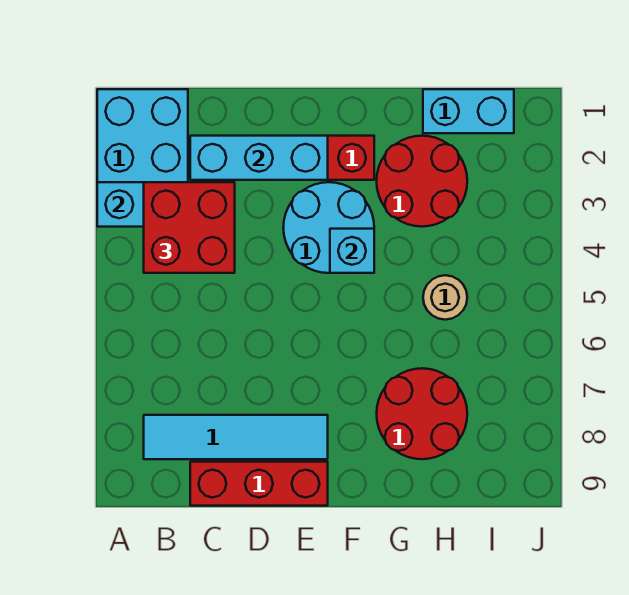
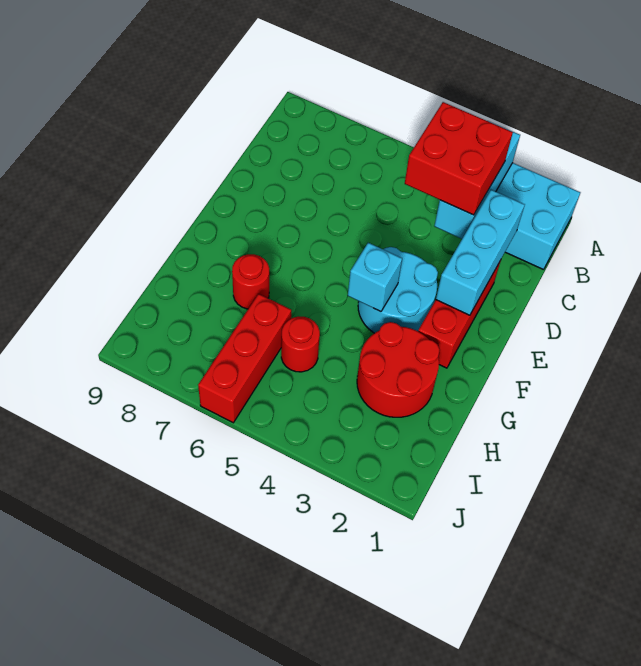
cyan 1x4 tile [144,415,328,459] -> none
red 1x3 brick [190,462,328,506] -> red 1x3 brick moved to [198,294,291,423]
red 2x2 round brick [377,368,467,459] -> red 1x1 round brick [232,254,269,309]
cyan 1x2 brick [423,89,514,133] -> none
tan 1x1 round brick [423,275,467,320] -> red 1x1 round brick [281,316,320,372]

